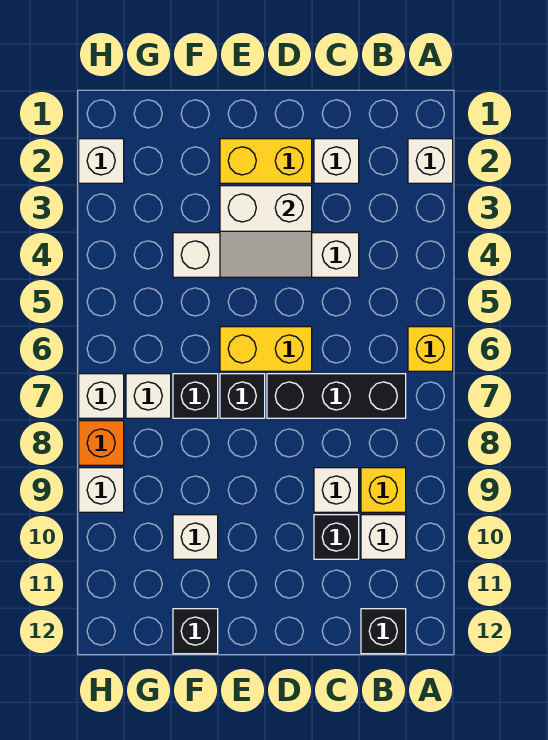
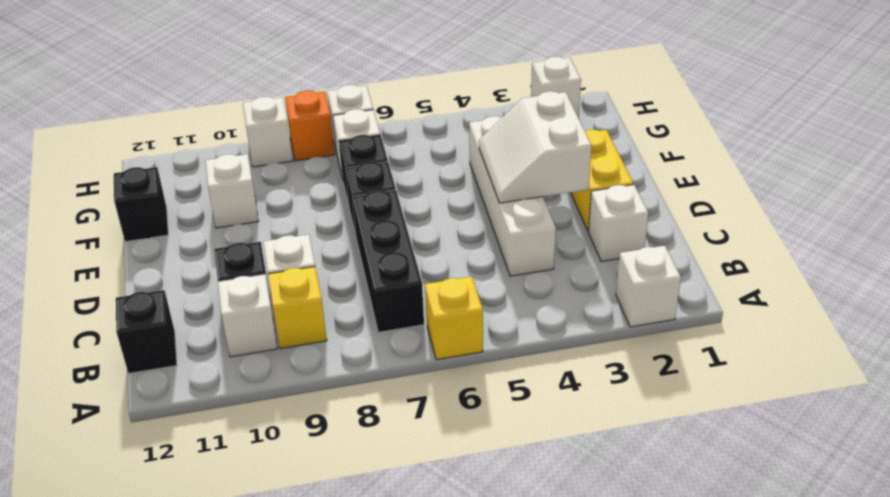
yellow 1x2 brick [220,327,312,371] -> none

